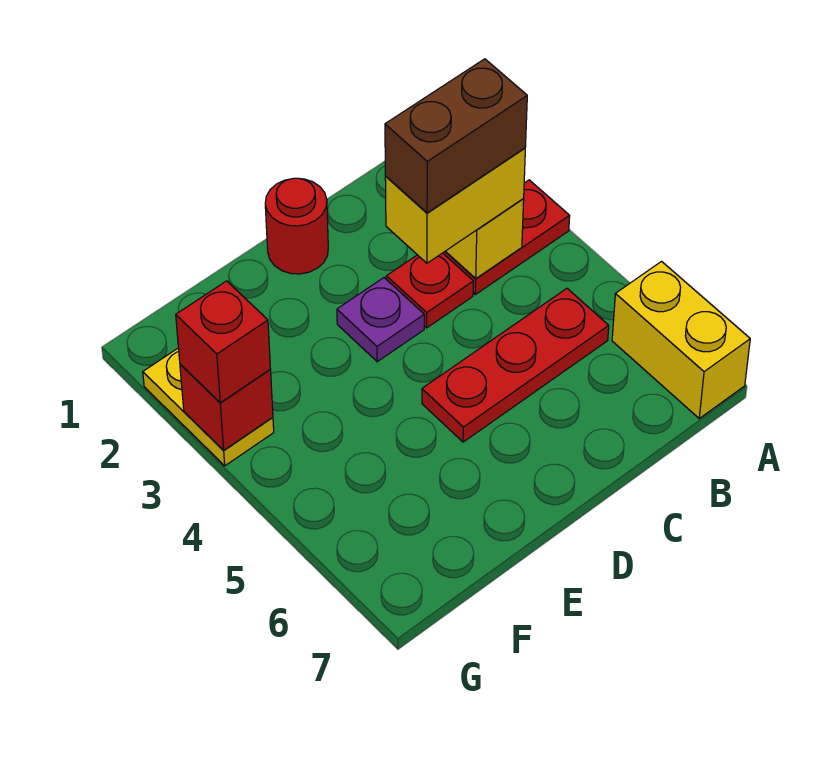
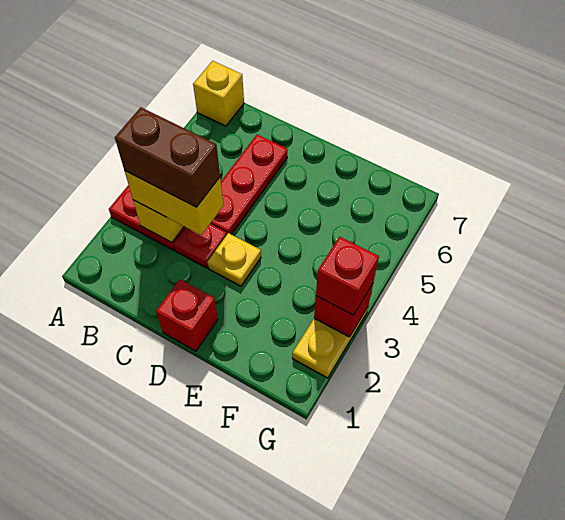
yellow 1x2 brick [612,262,750,418] -> yellow 1x1 brick [193,61,244,126]
red 1x3 plate [422,289,609,442] -> red 1x3 plate turned to [210,135,288,235]
red 1x1 round brick [265,178,328,274] -> red 1x1 brick [156,279,218,351]
purple 1x1 plate [337,278,424,362] -> yellow 1x1 plate [207,233,261,286]

